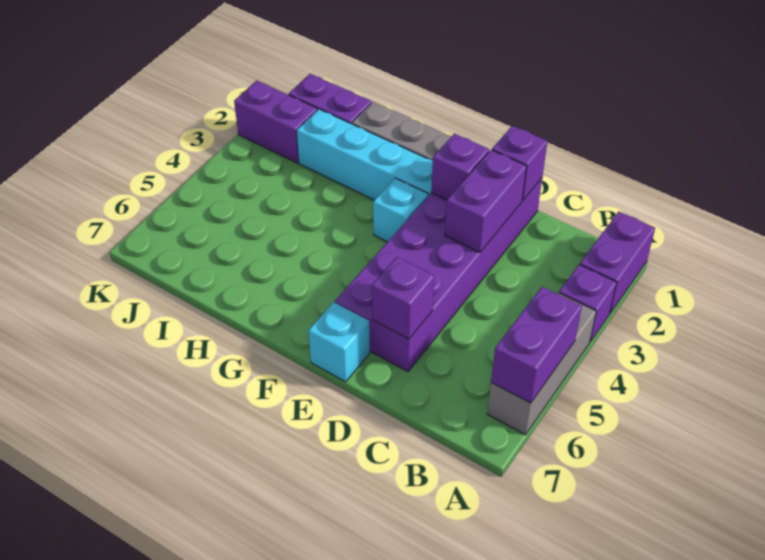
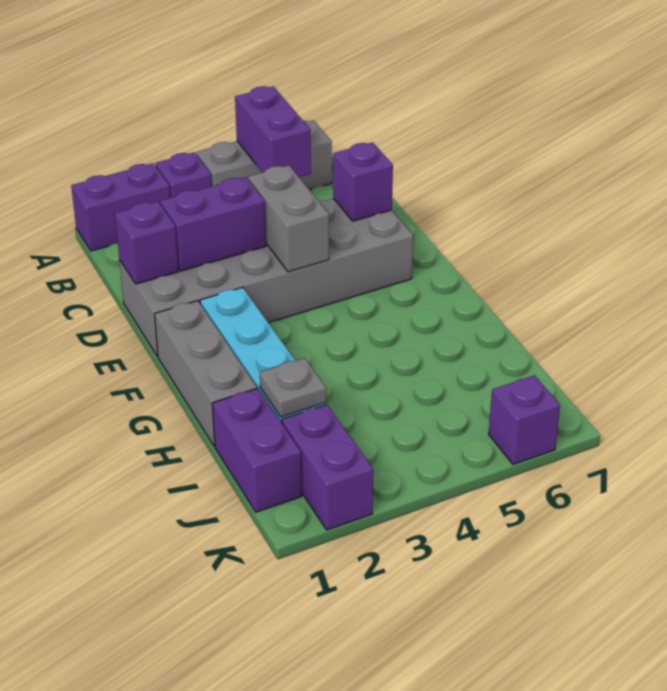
purple 1x2 brick [491,287,582,403] -> purple 1x2 brick turned to [235,86,311,177]
purple 2x6 brick [335,178,542,372] -> grey 2x6 brick [119,199,413,356]
none -> grey 1x2 brick [248,165,329,272]
purple 1x1 brick [431,134,489,200] -> purple 1x1 brick moved to [489,375,560,465]
cyan 1x1 brick [309,302,370,382] -> none
cyan 1x1 brick [373,178,429,242] -> none
none -> grey 1x1 plate [260,358,326,417]

